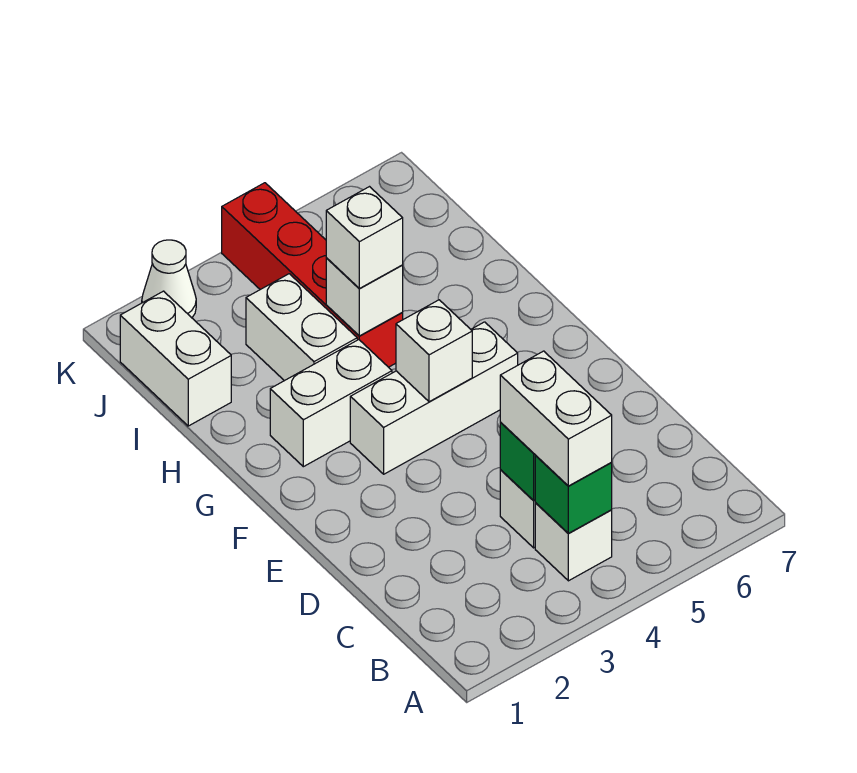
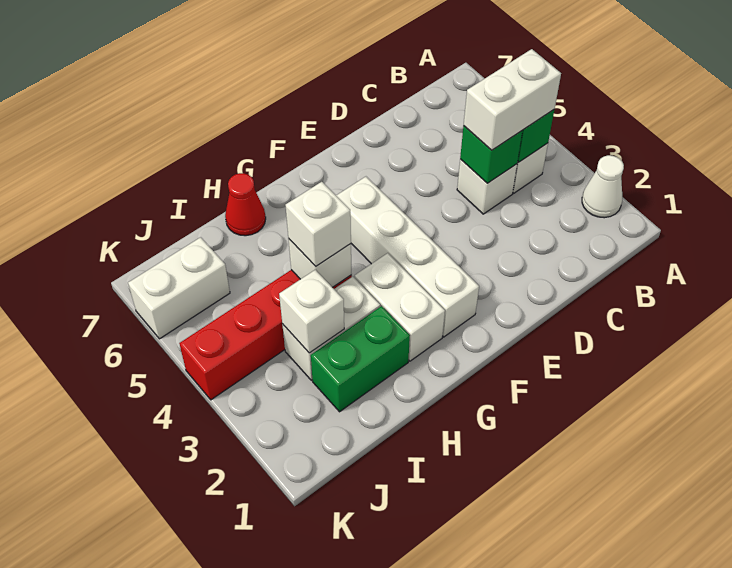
white 1x3 brick [350,322,518,474] -> white 1x4 brick [336,177,479,337]
white 1x1 brick [396,300,472,402] -> white 1x1 brick moved to [279,270,344,353]
none -> green 1x2 brick [311,306,410,412]
none -> red 1x1 cone [225,173,266,236]
white 1x2 brick [120,291,231,426] -> white 1x2 brick moved to [128,237,230,339]
white 1x1 cone [142,240,196,318] -> white 1x1 cone moved to [582,155,624,218]

